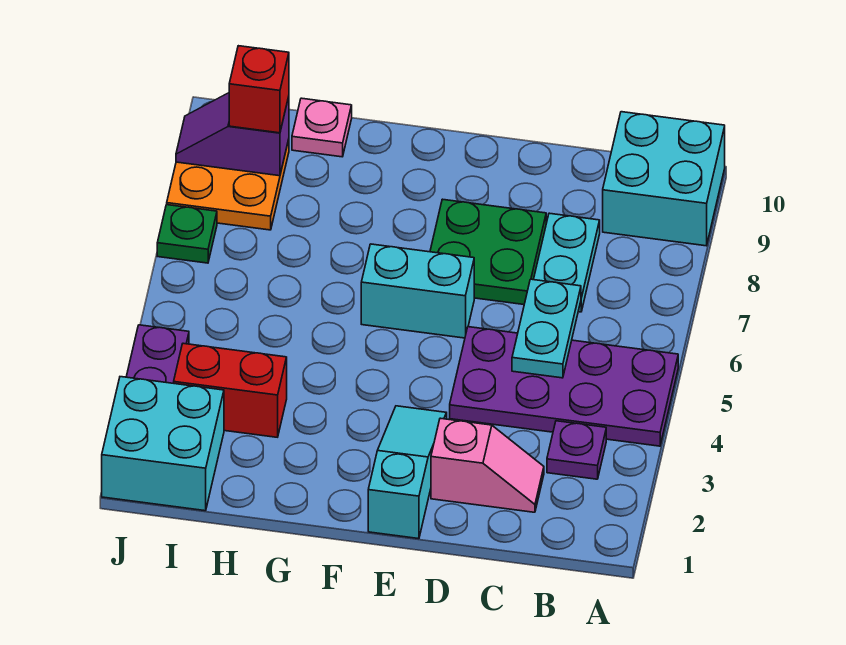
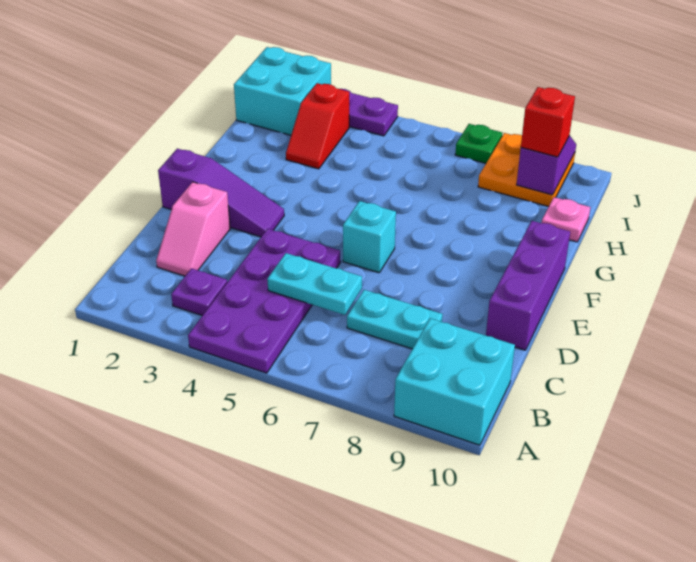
green 2x2 plate [430,199,546,305] -> none
none -> purple 1x3 brick [486,221,570,350]
cyan 1x3 slope [368,406,447,539] -> purple 1x3 slope [158,149,284,237]
cyan 1x2 brick [361,244,474,338] -> cyan 1x1 brick [343,201,396,273]
red 1x2 brick [174,343,287,437] -> red 1x2 slope [286,83,349,169]

